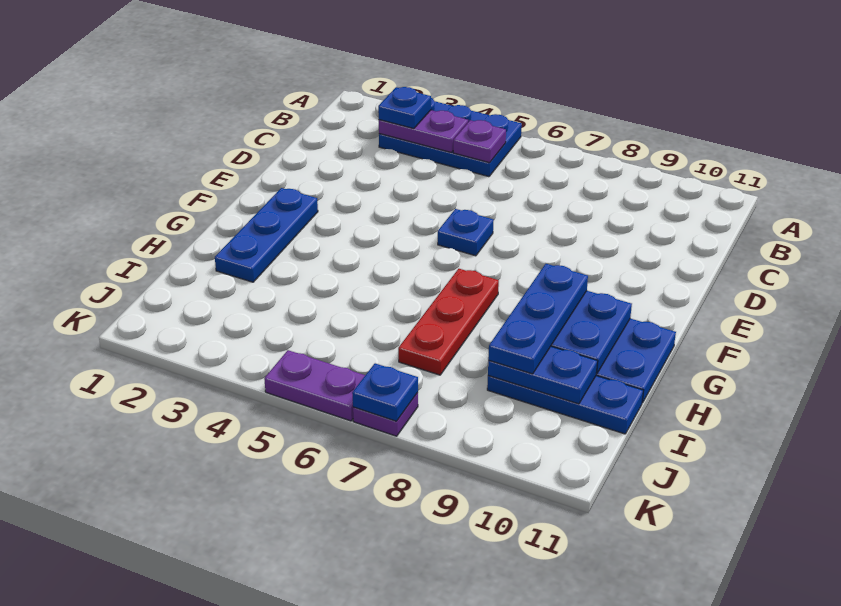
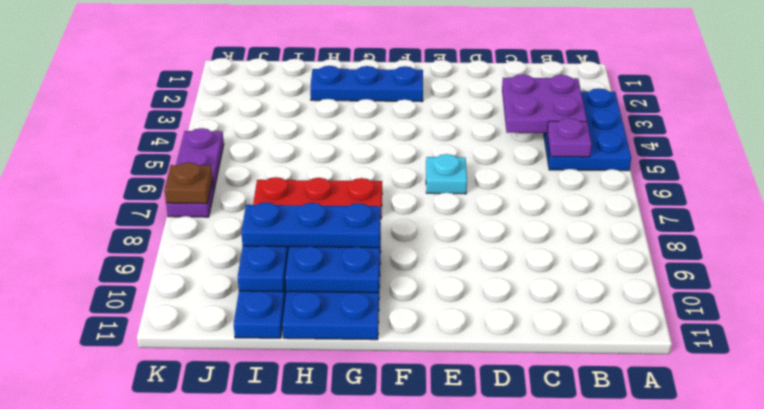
purple 1x2 plate [379,110,468,152] -> purple 2x2 plate [502,74,587,133]
blue 1x1 plate [378,87,431,129] -> none
blue 1x1 plate [438,209,494,256] -> cyan 1x1 plate [426,154,467,194]
blue 1x1 plate [352,363,418,421] -> brown 1x1 plate [164,162,213,204]

